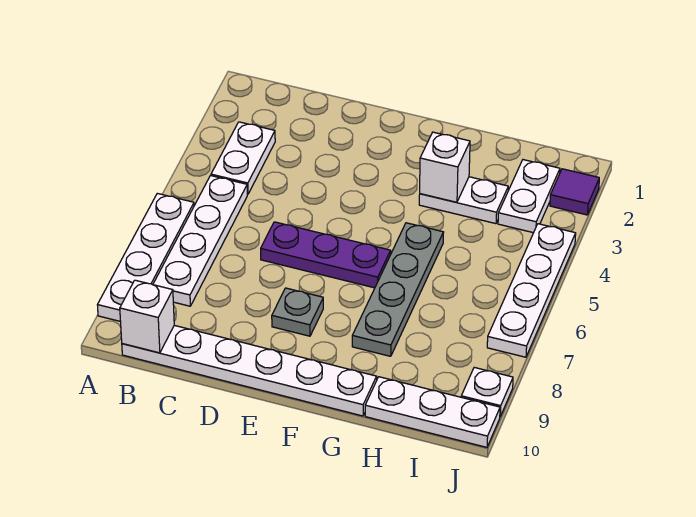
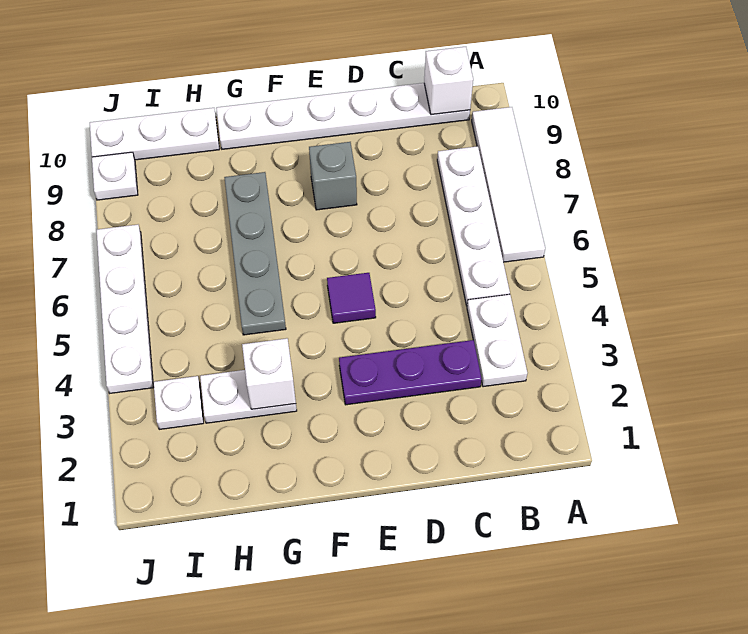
white 1x4 plate [98,193,194,322] -> white 1x4 tile [472,107,545,262]
purple 1x3 plate [261,222,391,288] -> purple 1x3 plate moved to [339,340,482,405]
grey 1x1 plate [272,288,323,336] -> grey 1x1 brick [309,142,357,210]
white 1x2 plate [498,160,560,233] -> white 1x1 plate [154,376,204,429]
purple 1x1 tile [550,169,599,215] -> purple 1x1 tile moved to [327,273,376,323]

